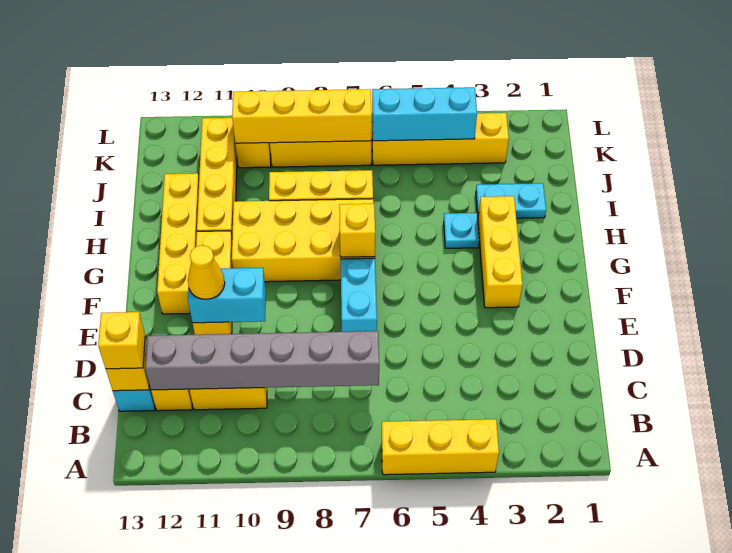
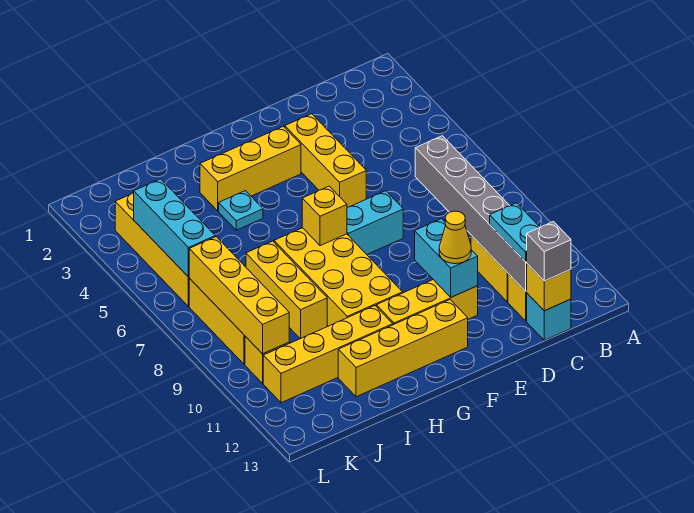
yellow 1x3 brick [382,419,499,475] -> yellow 1x3 brick moved to [285,114,366,207]
yellow 1x1 brick [98,312,145,369] -> grey 1x1 brick [527,222,571,281]
cyan 1x2 plate [476,183,546,218] -> cyan 1x2 plate moved to [490,203,540,262]

